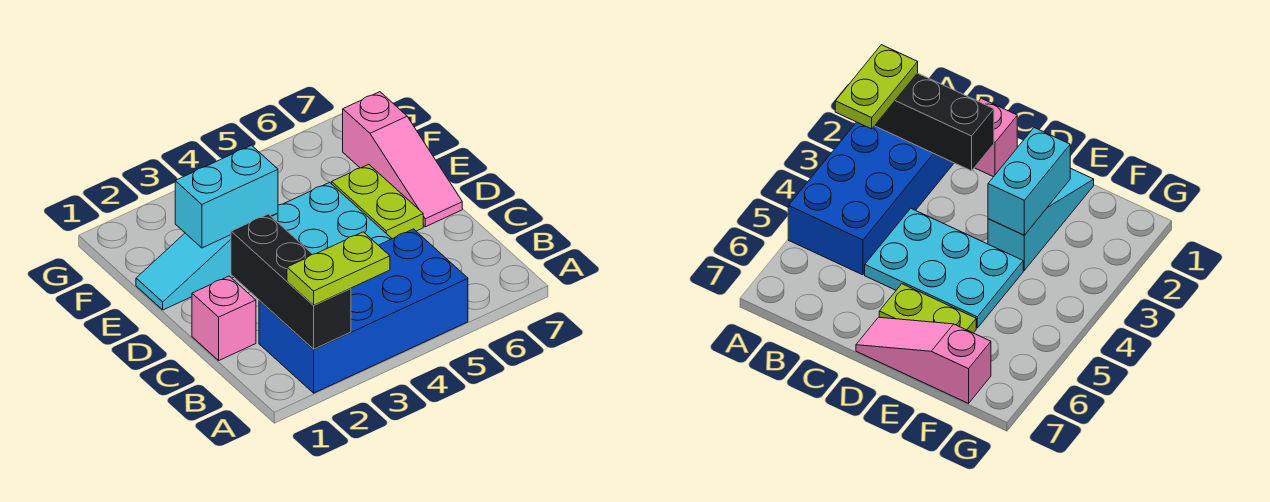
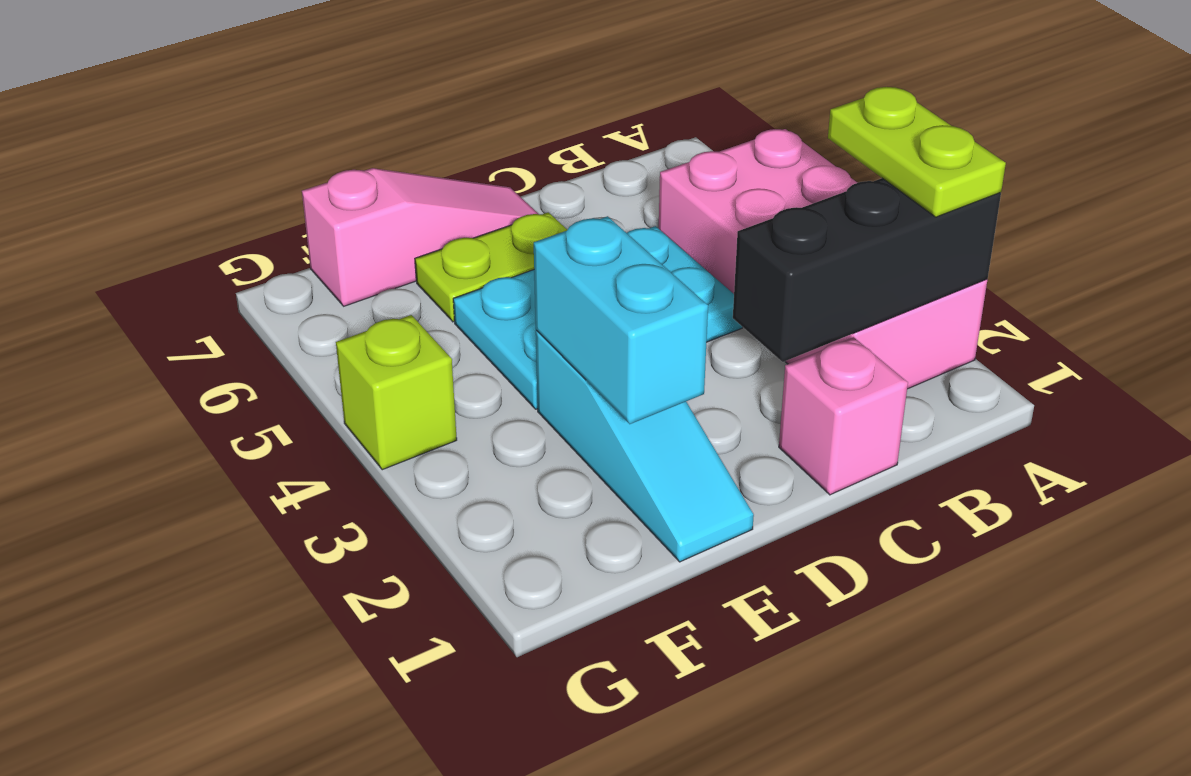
blue 2x4 brick [259,229,468,393] -> pink 2x4 brick [659,129,987,389]
none -> lime 1x1 brick [336,315,457,470]

